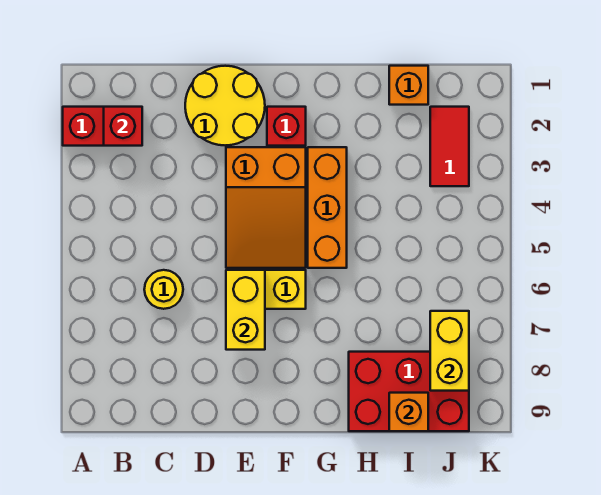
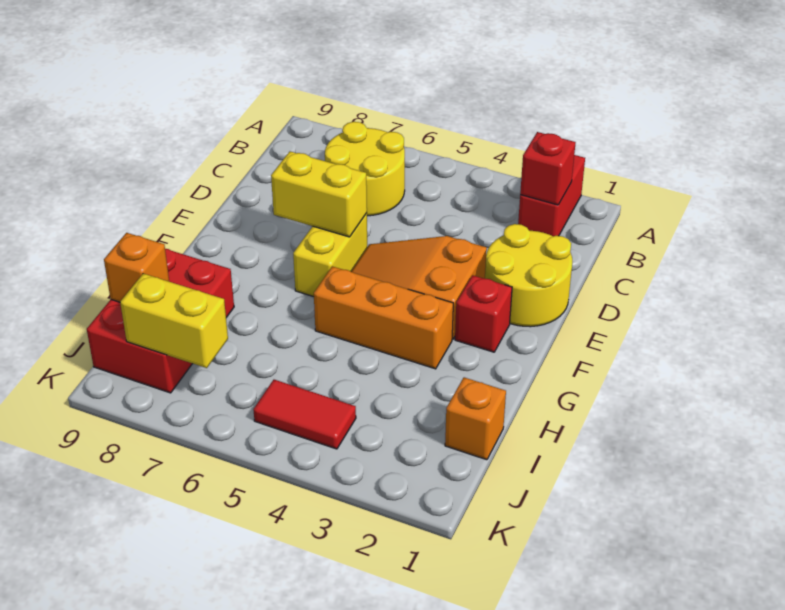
yellow 1x1 round brick [144,270,183,309] -> yellow 2x2 round brick [325,122,405,216]
red 1x2 tile [430,107,469,186] -> red 1x2 tile moved to [253,380,356,449]

